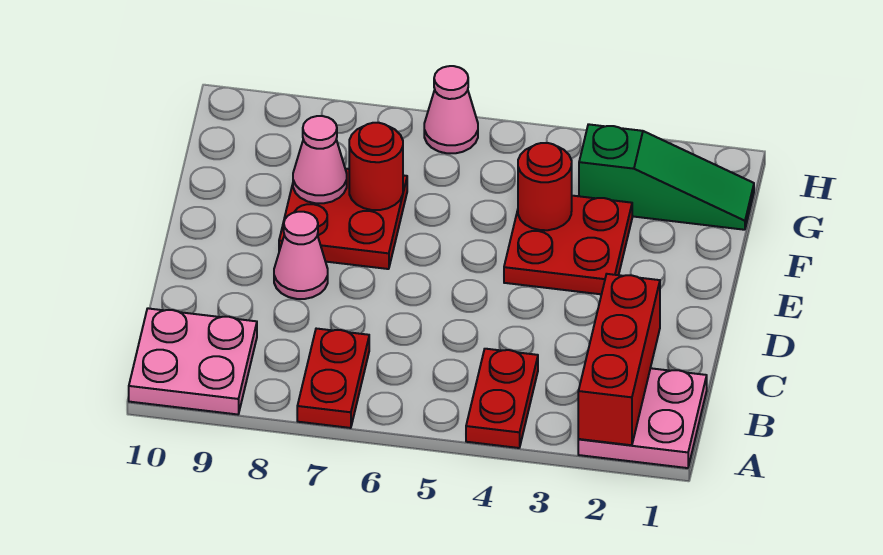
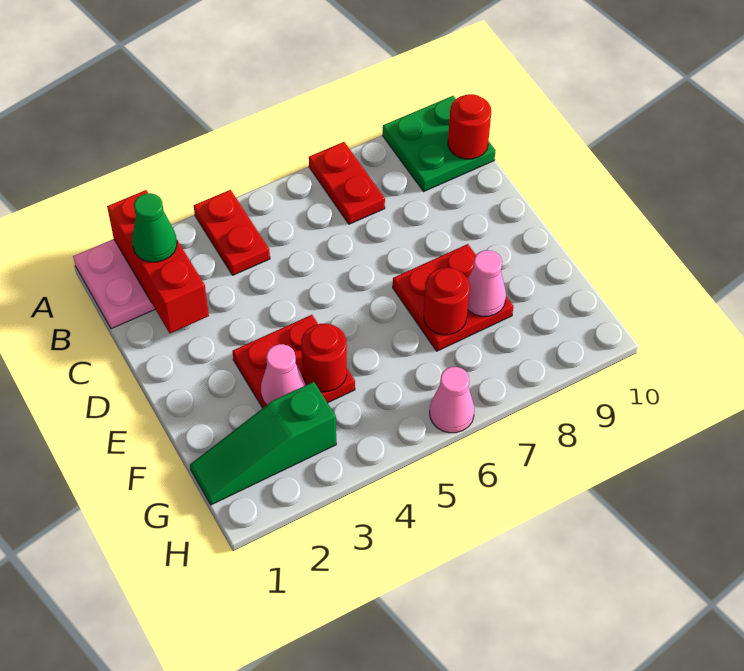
pink 2x2 plate [129,308,257,414] -> green 2x2 plate [383,96,496,191]
none -> green 1x1 cone [132,193,177,262]
none -> red 1x1 round brick [448,94,491,159]
pink 1x1 cone [274,212,328,299] -> pink 1x1 cone moved to [261,344,305,405]

